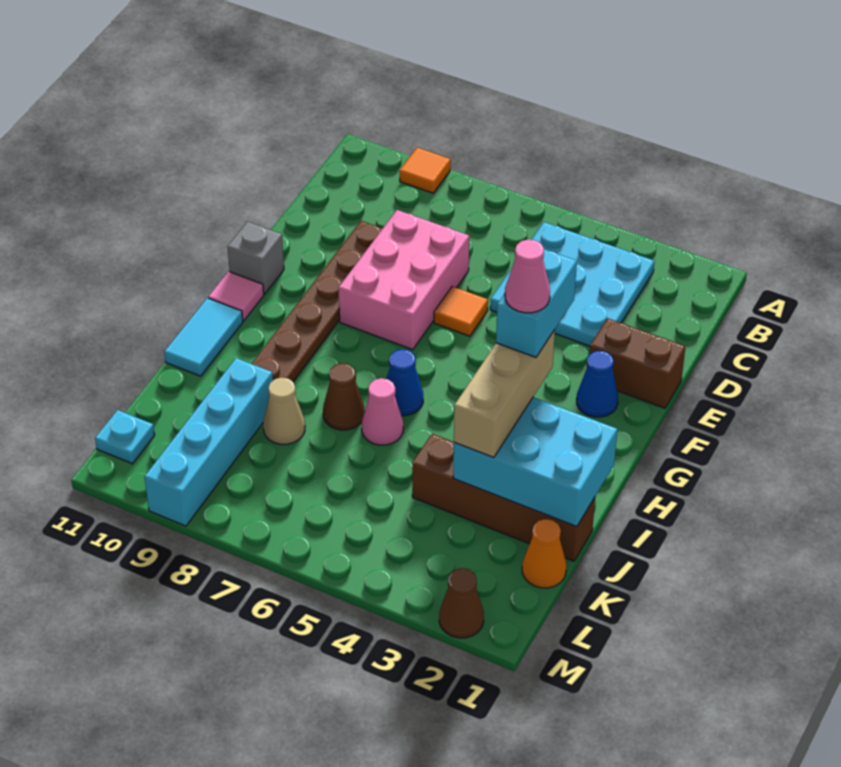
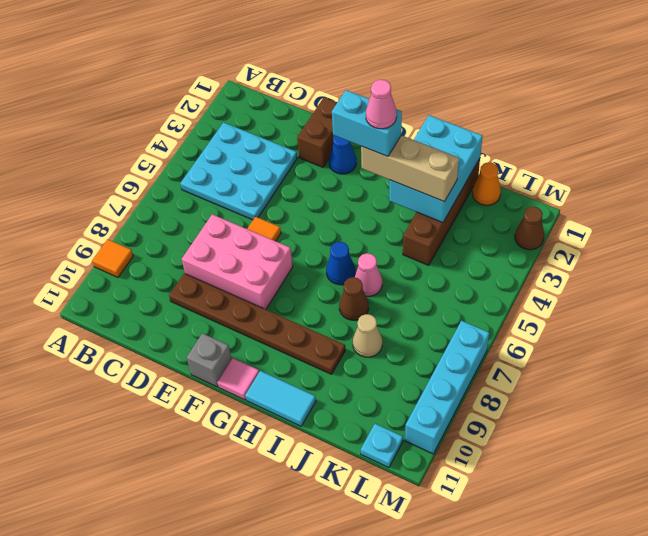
cyan 1x4 brick [145,358,273,526] -> cyan 1x4 brick turned to [405,321,489,454]

